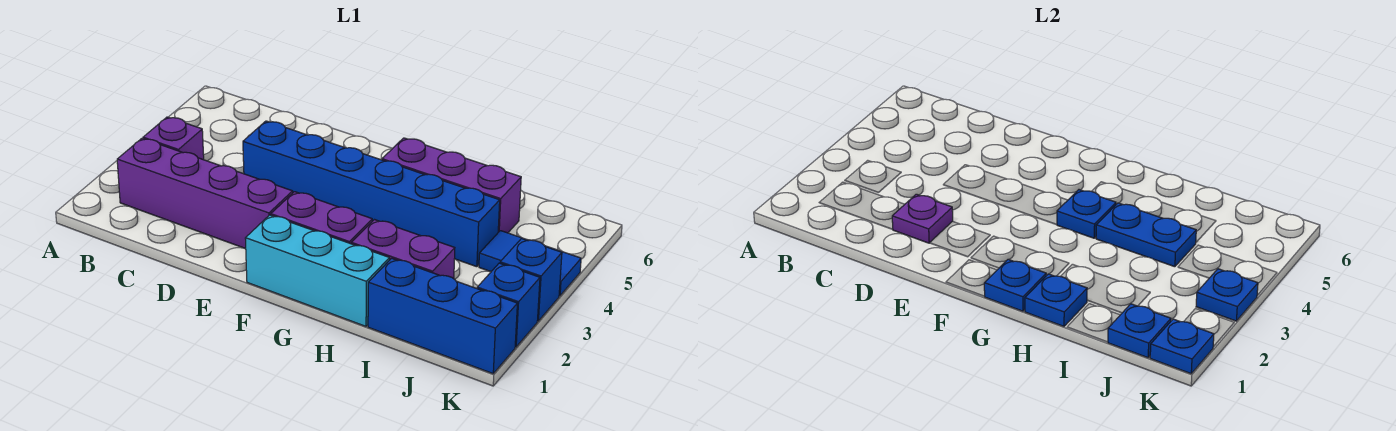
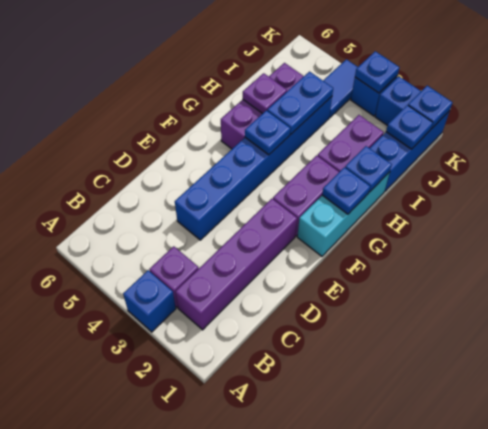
none -> blue 1x1 brick [123,270,176,332]
purple 1x1 plate [892,194,953,243] -> purple 1x1 plate moved to [243,73,287,114]

